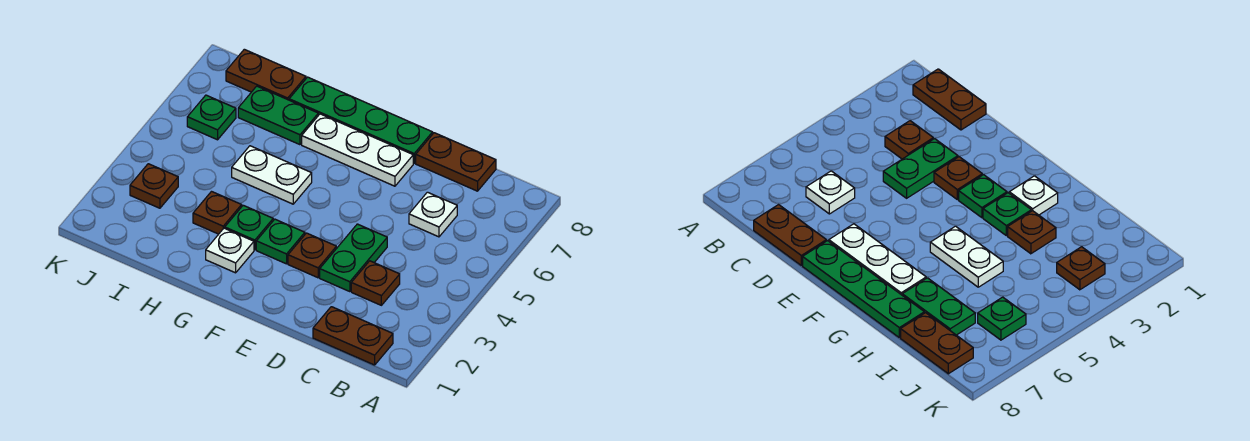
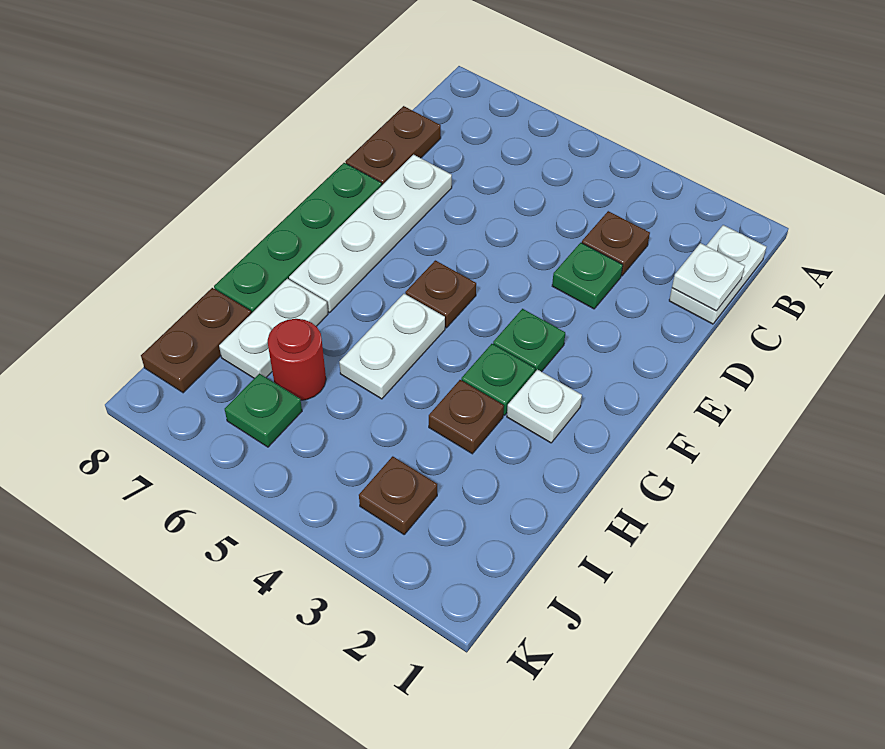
brown 1x2 plate [313,307,393,365] -> white 1x2 plate [669,225,766,324]
white 1x1 plate [409,192,457,237] -> white 1x1 plate moved to [672,243,745,311]
green 1x2 plate [320,224,387,292] -> green 1x1 plate [552,243,623,309]
brown 1x1 plate [288,233,336,278] -> brown 1x1 plate moved to [405,260,476,328]
white 1x3 plate [302,114,413,186] -> white 1x4 plate [289,155,452,312]
green 1x2 plate [238,86,318,145] -> white 1x2 plate [219,279,328,378]
none -> red 1x1 round brick [268,319,326,400]

